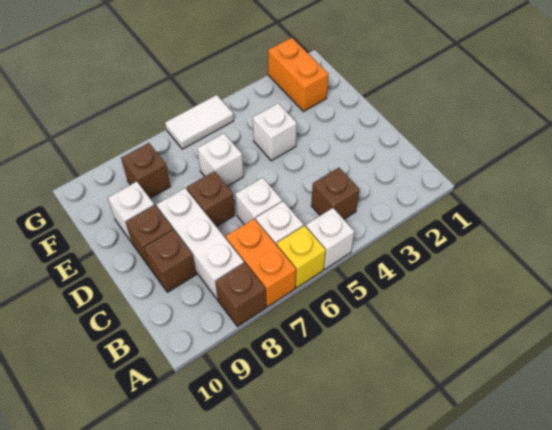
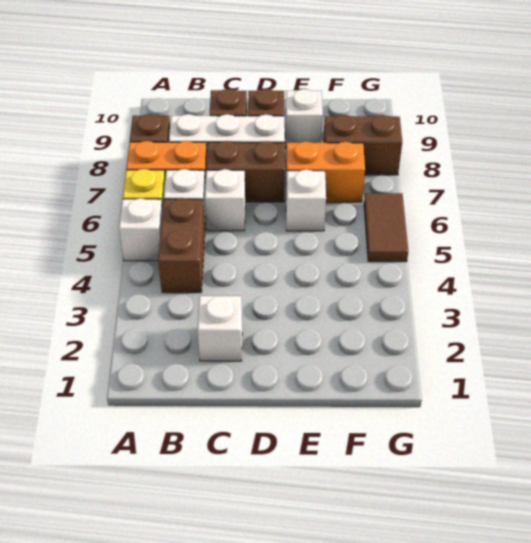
brown 1x1 brick [311,168,360,219] -> brown 1x2 brick [158,199,205,293]
brown 1x1 brick [187,171,235,227] -> brown 1x2 brick [206,141,285,202]
white 1x1 brick [253,103,297,161] -> white 1x1 brick moved to [197,296,242,361]
orange 1x2 brick [268,38,329,111] -> orange 1x2 brick moved to [286,141,365,202]
brown 1x1 brick [121,143,171,198] -> brown 1x2 brick [323,115,402,175]
white 1x2 tile [165,95,234,149] -> brown 1x2 tile [364,193,408,262]

